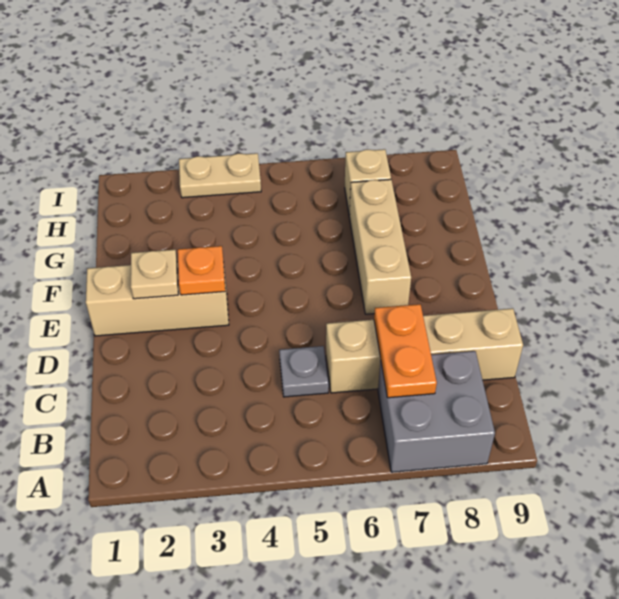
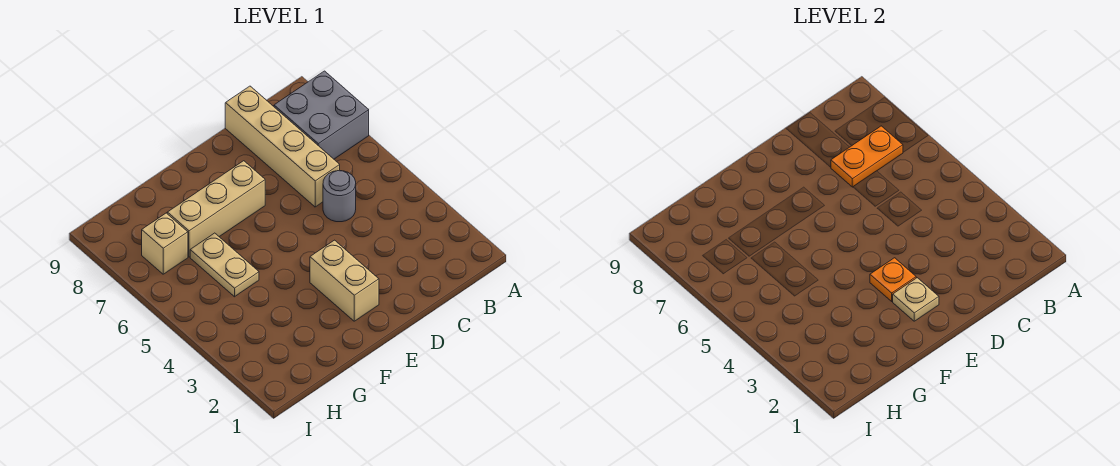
grey 1x1 plate [279,346,329,397] -> grey 1x1 round brick [323,171,356,222]
tan 1x3 brick [86,261,229,336] -> tan 1x2 brick [310,240,379,321]
tan 1x2 plate [179,153,261,198] -> tan 1x2 plate moved to [190,233,259,297]

